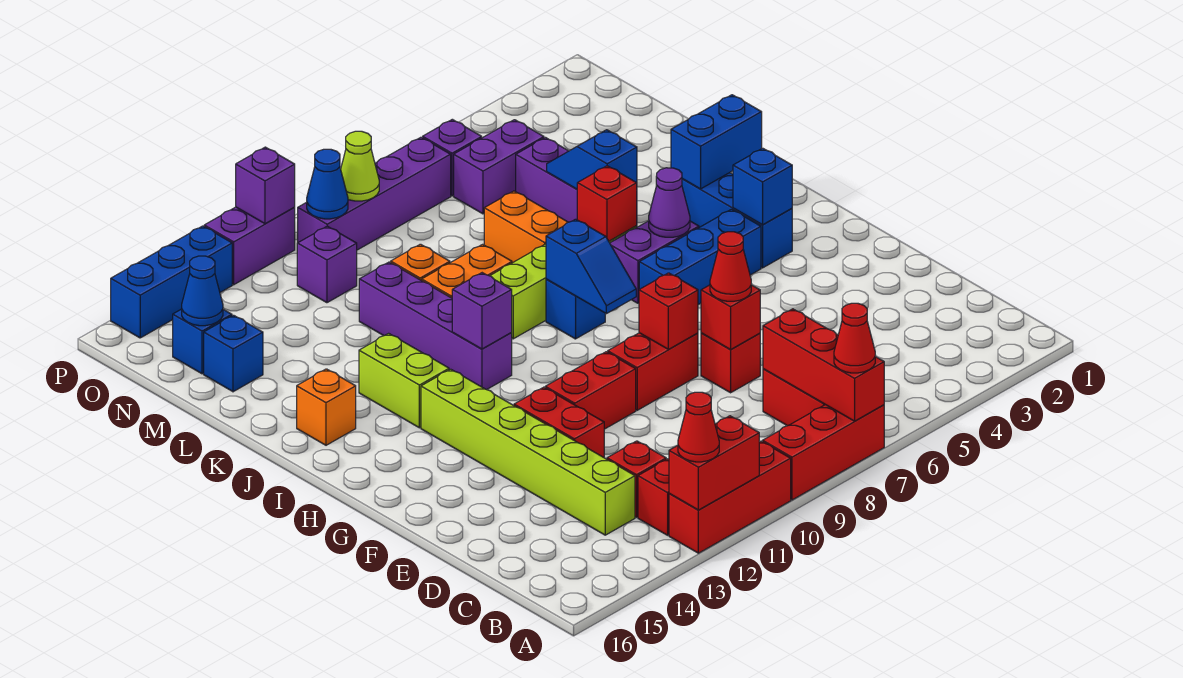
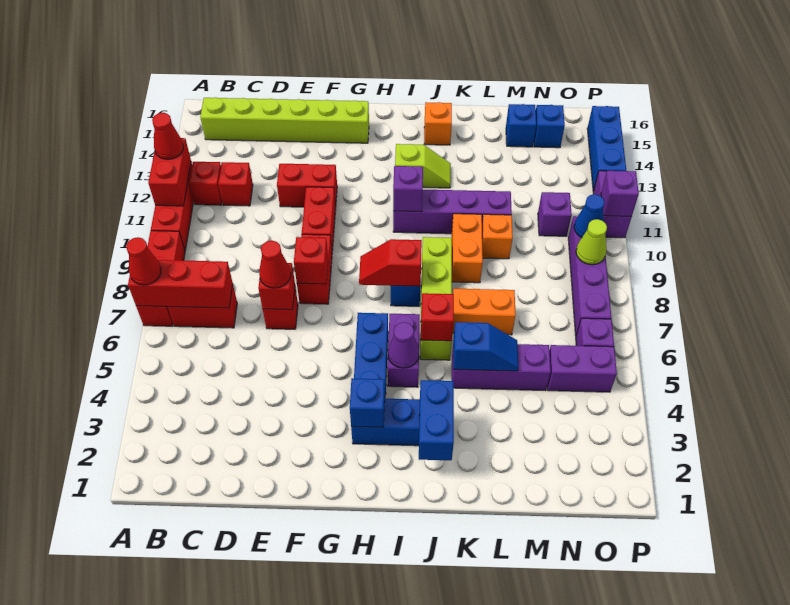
lime 1x6 brick [421,369,635,535] -> lime 1x6 brick moved to [200,97,369,143]
blue 1x2 slope [546,219,636,314] -> red 1x2 slope [359,239,422,286]
lime 1x2 brick [359,333,449,428] -> lime 1x2 slope [395,144,451,188]
purple 1x2 brick [454,120,544,214] -> purple 1x2 brick turned to [547,345,617,392]
blue 1x1 cone [182,256,223,326] -> none

